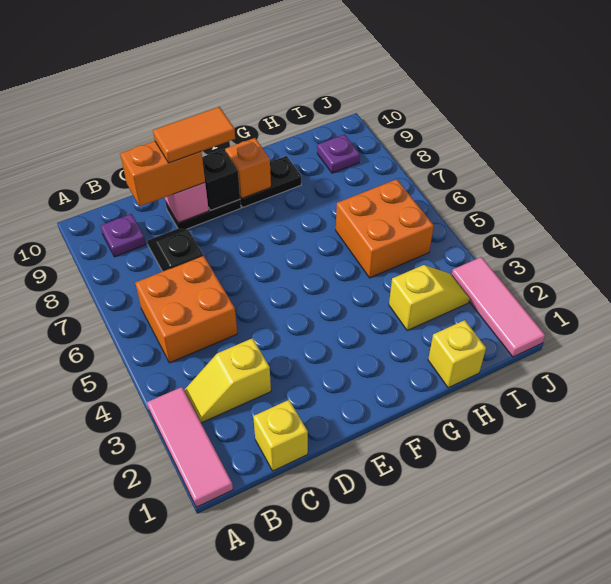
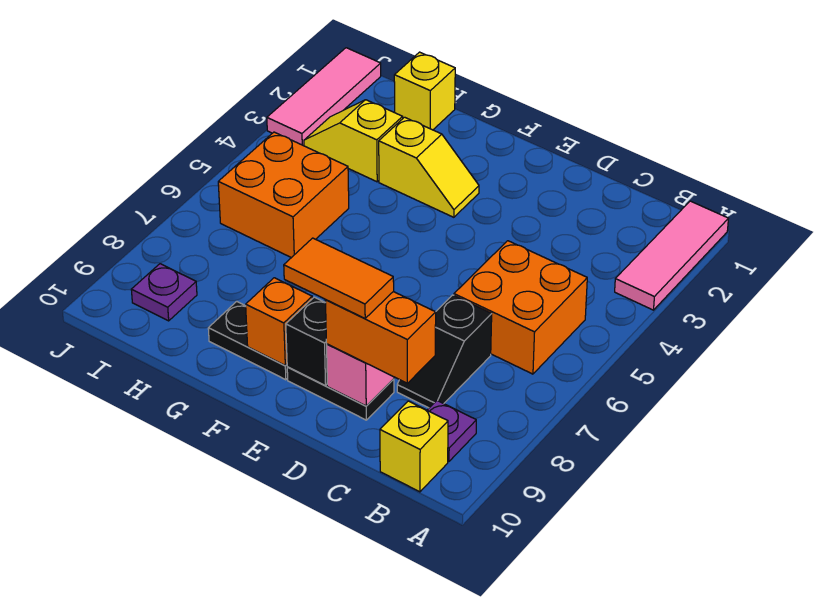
yellow 1x2 slope [185,338,271,423] -> yellow 1x2 slope moved to [379,117,479,217]
yellow 1x1 brick [253,400,308,471] -> yellow 1x1 brick moved to [380,401,448,492]

